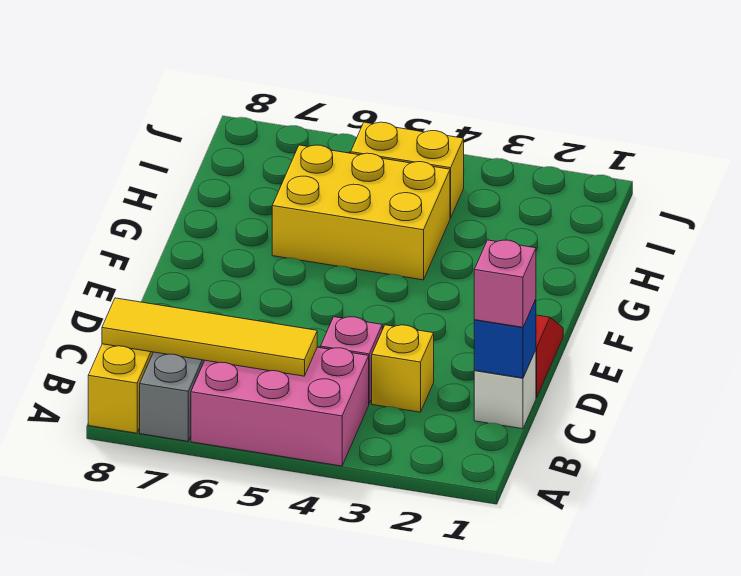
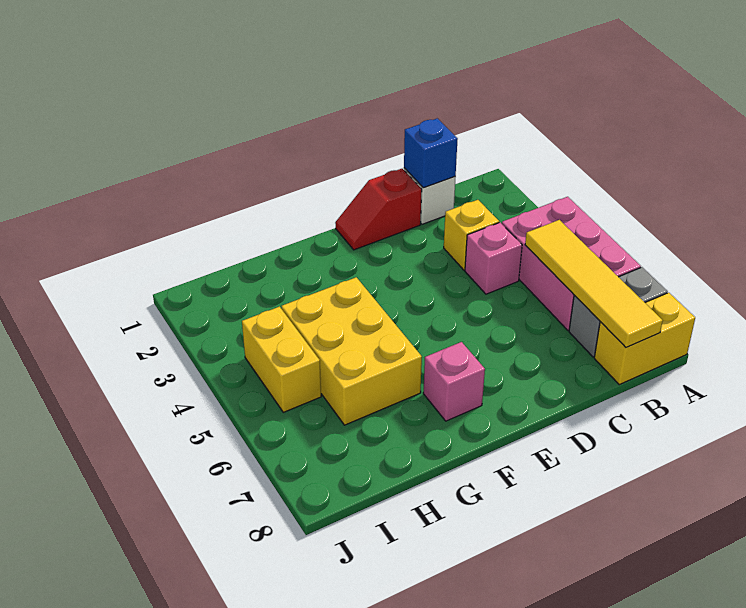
pink 1x1 brick [474,240,536,327] -> pink 1x1 brick moved to [423,342,485,421]

